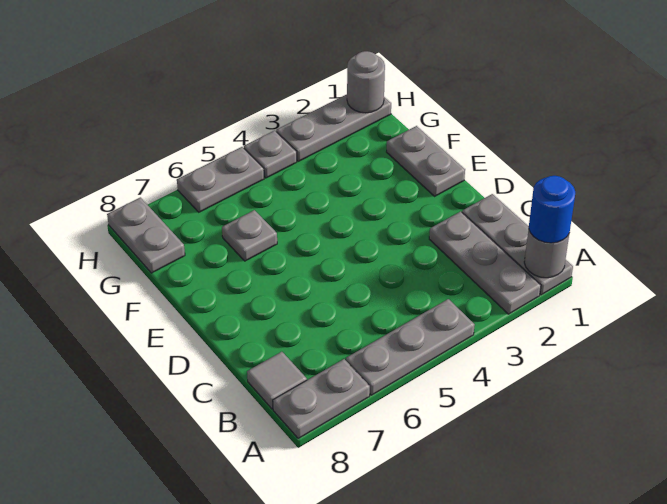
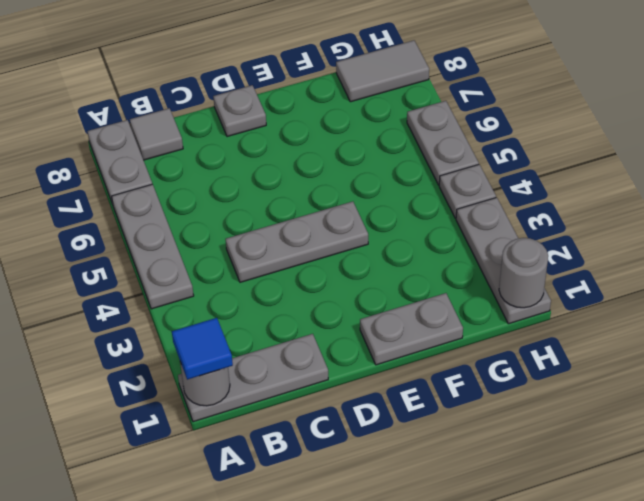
blue 1x1 round brick [529,176,575,243] -> blue 1x1 tile [172,318,233,380]
grey 1x3 plate [429,211,541,314] -> grey 1x3 plate moved to [226,201,368,282]
grey 1x1 plate [222,210,277,261] -> grey 1x1 plate moved to [213,85,266,137]
grey 1x2 plate [107,197,185,273] -> grey 1x2 tile [336,40,429,102]

